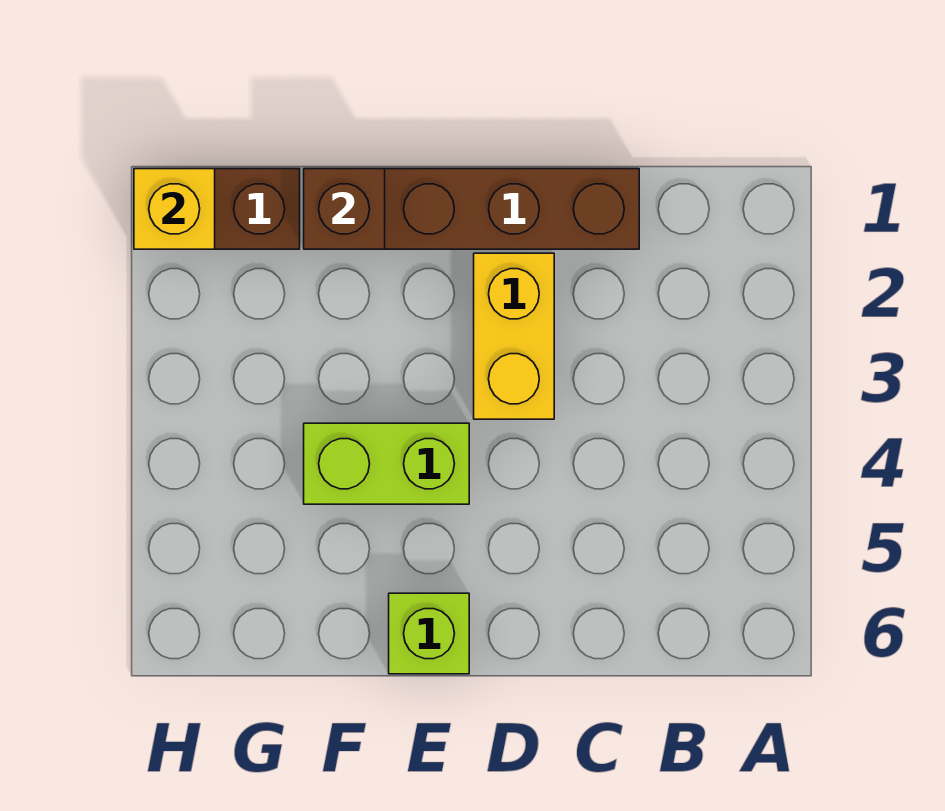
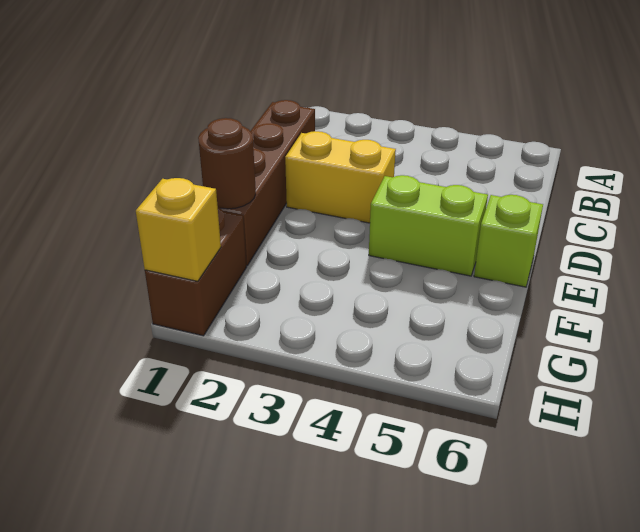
lime 1x2 brick [304,423,469,504] -> lime 1x2 brick turned to [369,175,488,276]
brown 1x1 brick [304,169,385,249] -> brown 1x1 round brick [198,118,256,209]

